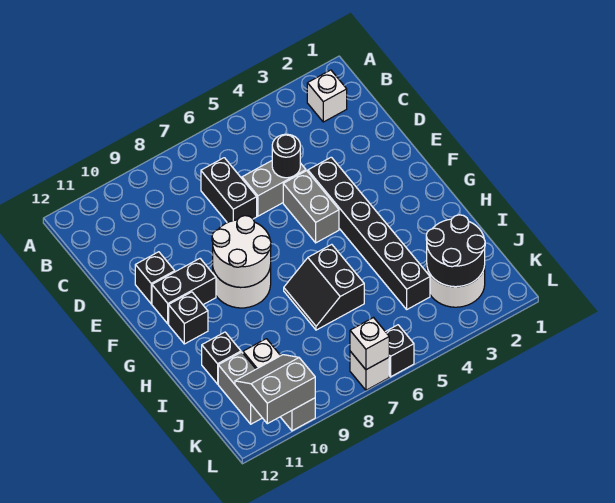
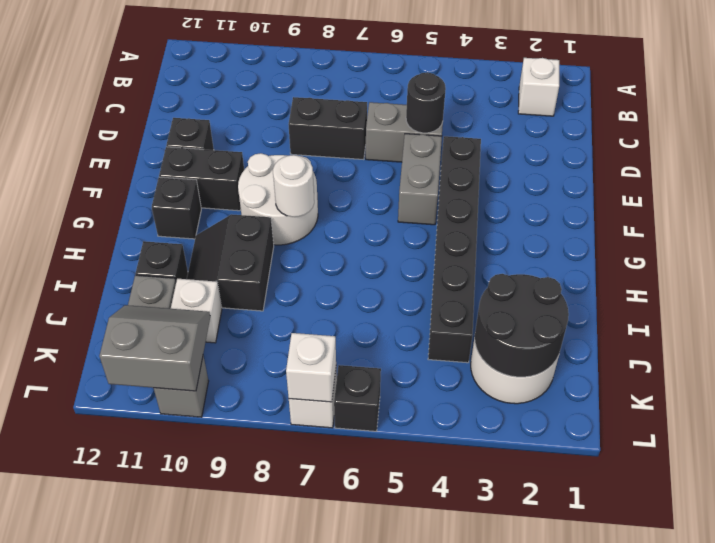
black 1x2 brick [201,158,257,223] -> black 1x2 brick turned to [288,97,367,160]
white 2x2 round brick [212,216,271,287] -> white 1x1 round brick [273,155,314,217]
black 2x2 slope [284,244,364,330] -> black 2x2 slope moved to [187,214,274,311]

